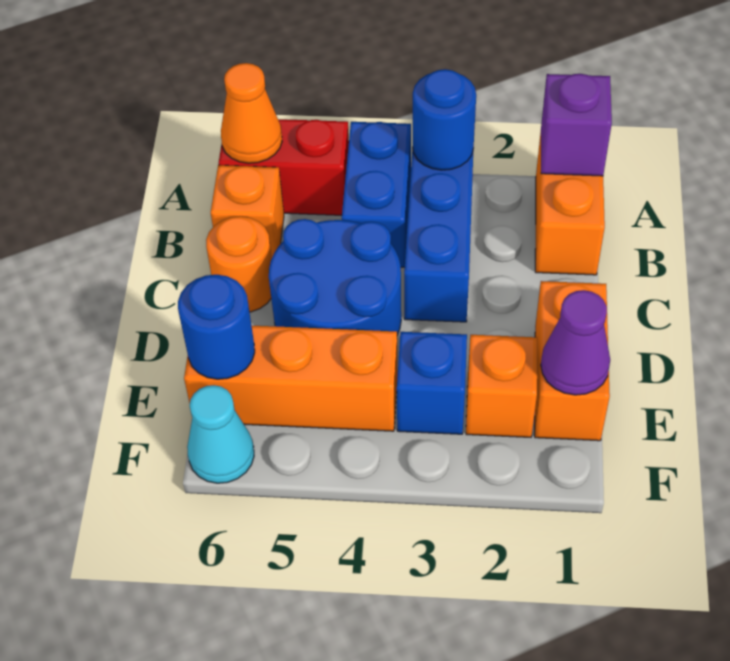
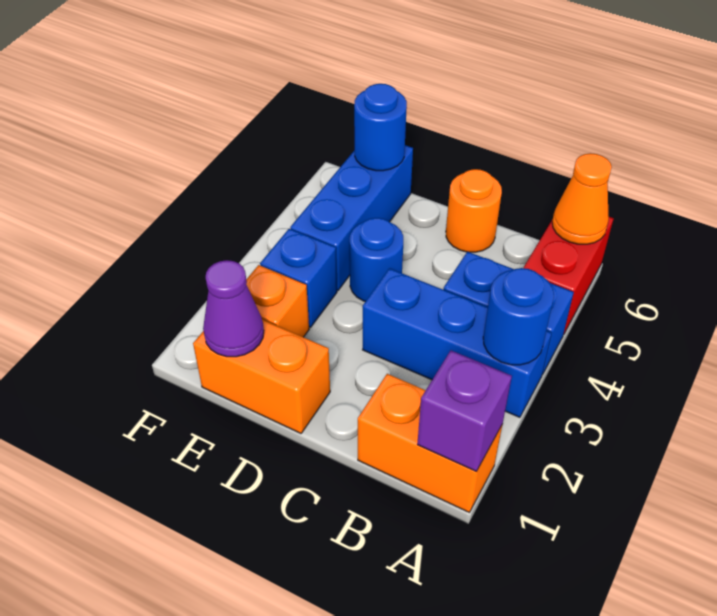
orange 1x1 brick [211,165,284,258] -> none
blue 2x2 round brick [269,219,401,335] -> blue 1x1 round brick [350,218,403,302]
orange 1x3 brick [184,325,398,431] -> blue 1x3 brick [290,145,413,290]
cyan 1x1 cone [187,385,254,483] -> none

